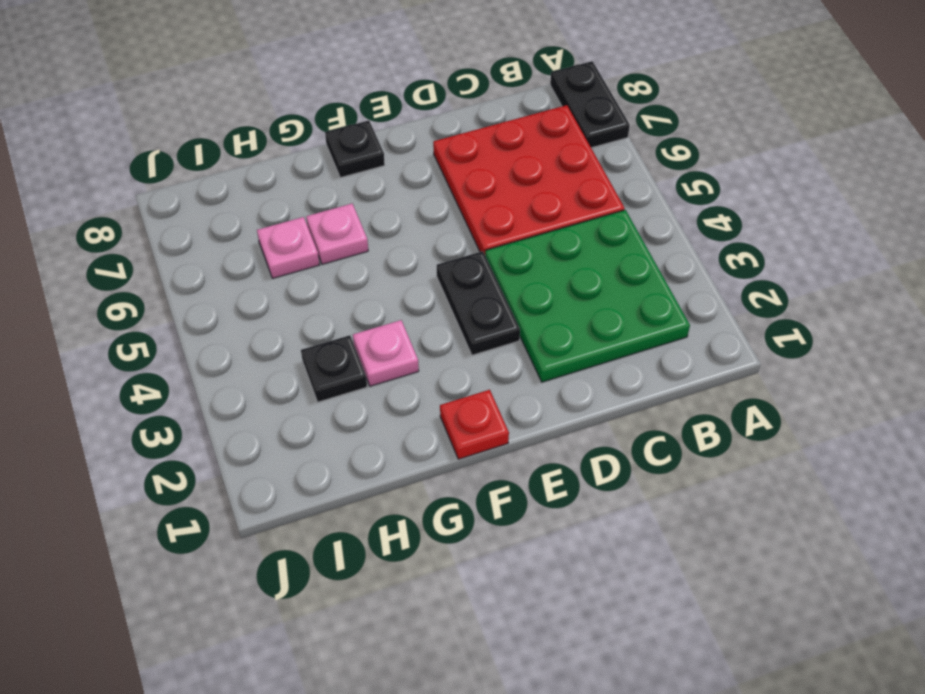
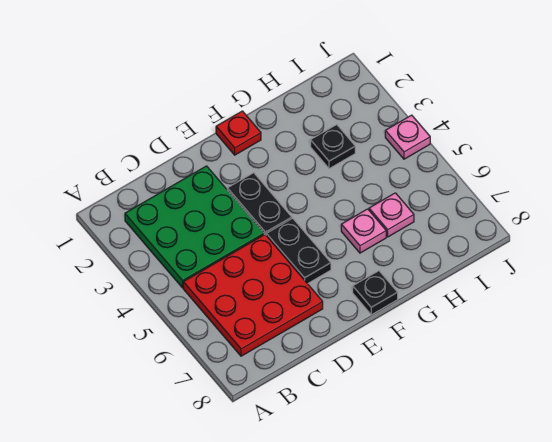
black 1x2 plate [550,61,630,148] -> black 1x2 plate moved to [266,218,331,284]
pink 1x1 plate [353,320,419,386] -> pink 1x1 plate moved to [385,115,430,159]

